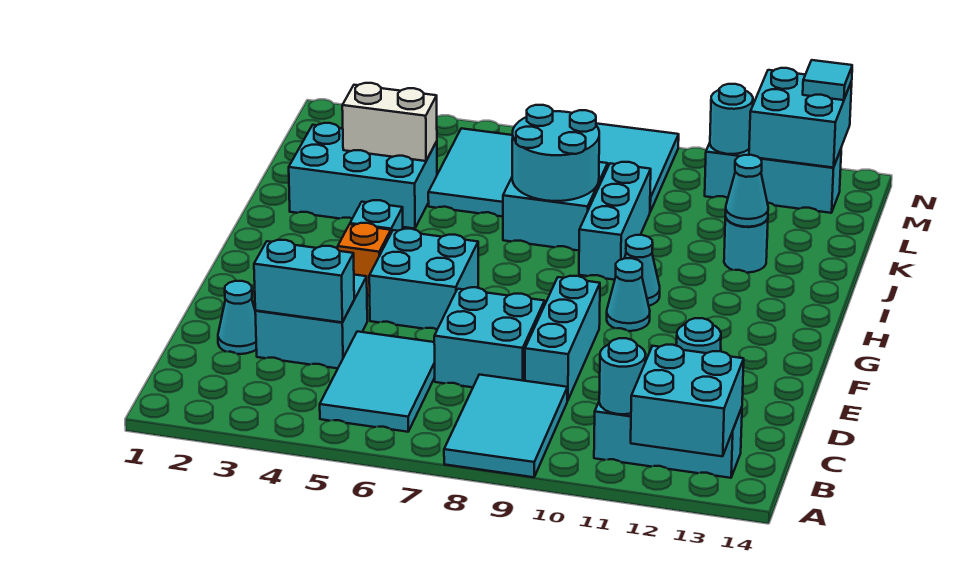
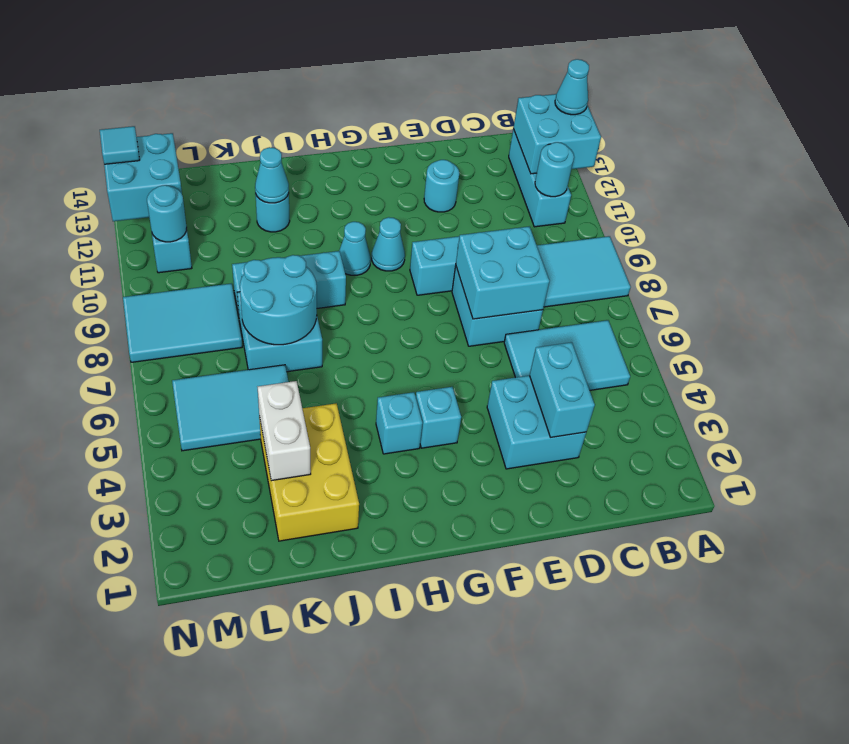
cyan 1x1 cone [218,281,256,354] -> cyan 1x1 cone moved to [555,59,589,115]
cyan 2x2 brick [369,229,478,329] -> cyan 2x2 brick moved to [456,226,550,319]
orange 1x1 brick [338,223,391,296] -> cyan 1x1 brick [416,387,461,448]
cyan 2x3 brick [289,123,437,229] -> yellow 2x3 brick [259,403,359,541]

